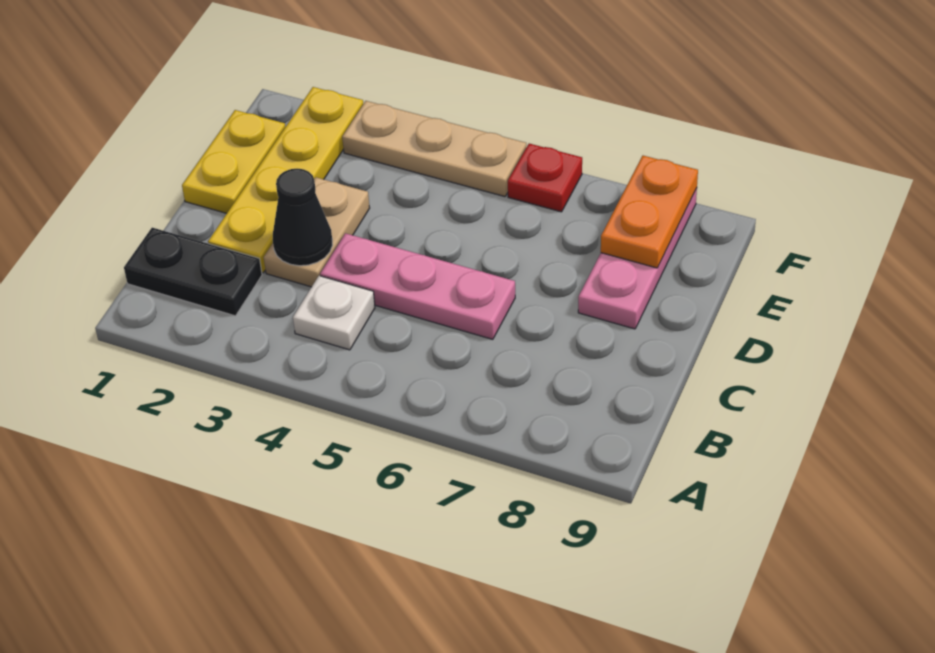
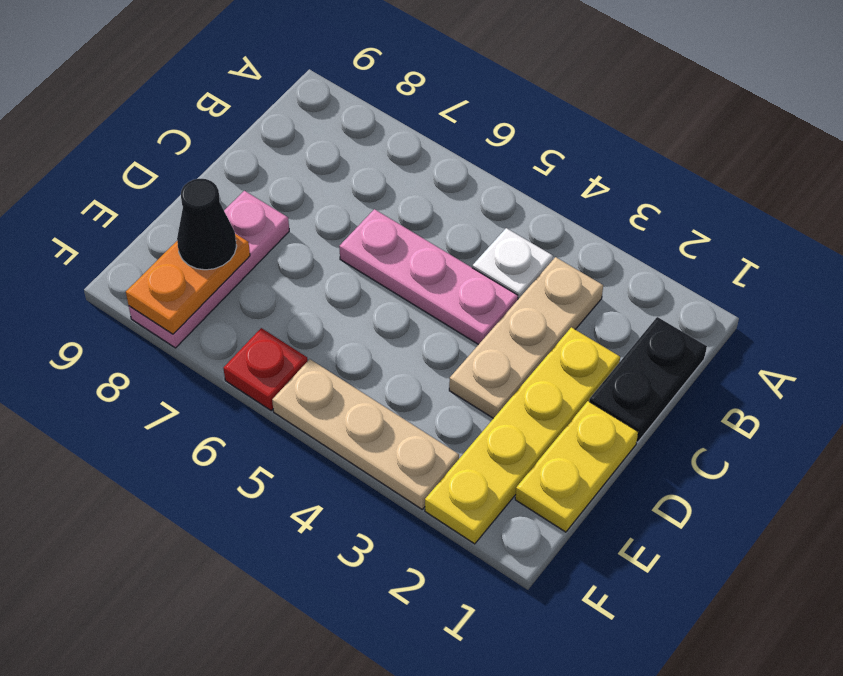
black 1x2 plate [124,228,262,316] -> black 1x2 plate turned to [589,317,707,442]
tan 1x2 plate [264,177,370,287] -> tan 1x3 plate [449,257,603,418]
black 1x1 cone [273,169,333,266] -> black 1x1 cone moved to [177,179,237,270]

